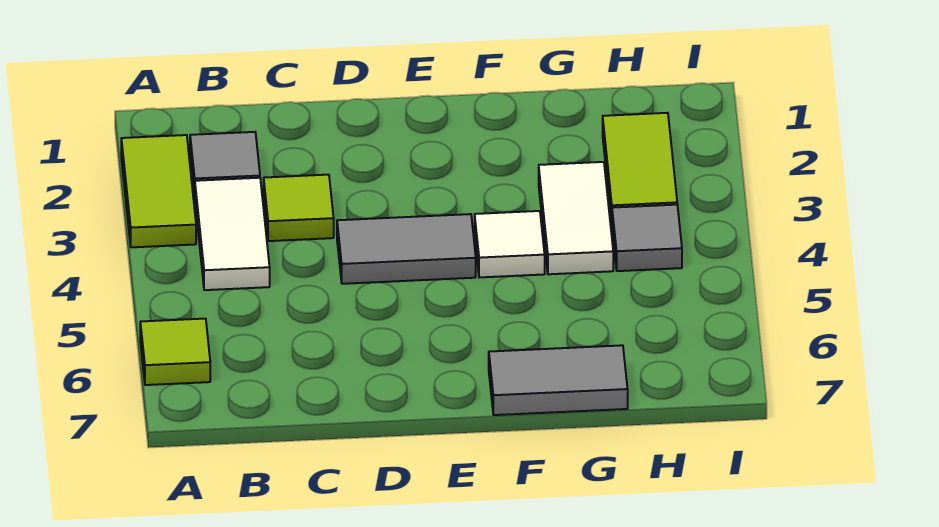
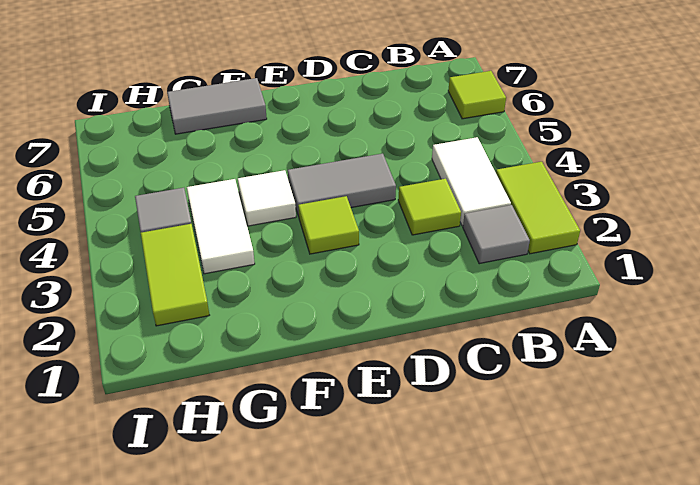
none -> lime 1x1 tile [298,196,359,254]

